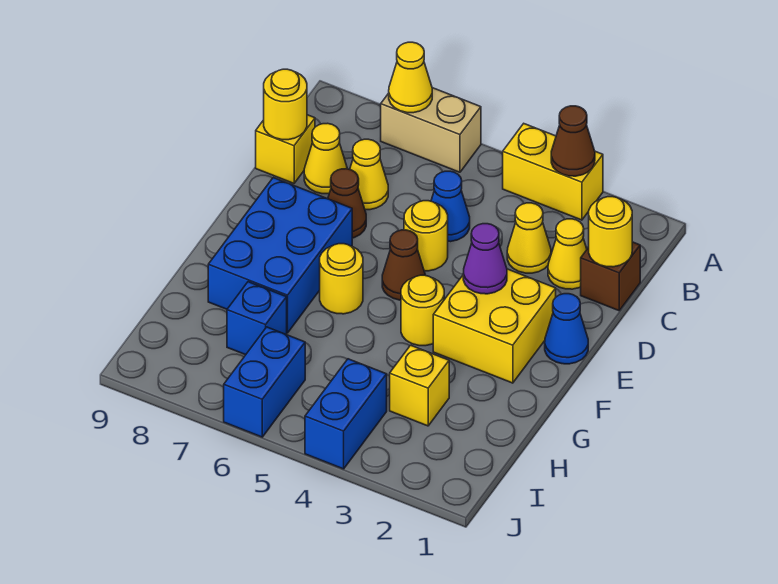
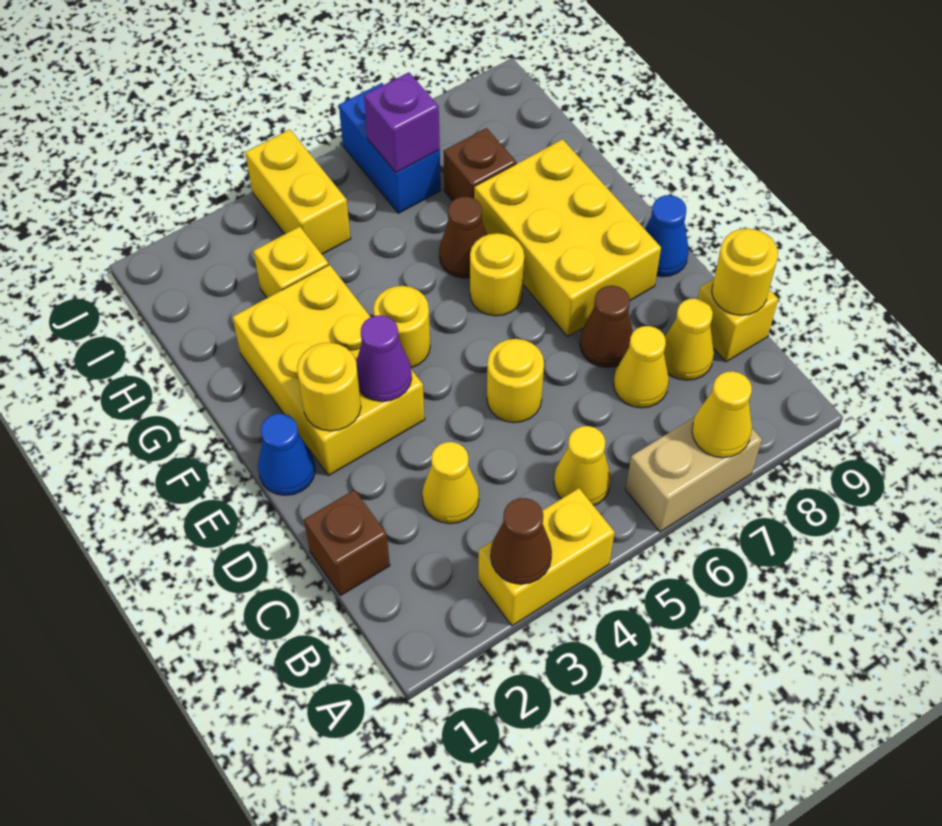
yellow 1x1 round brick [588,197,632,267] -> yellow 1x1 round brick moved to [297,343,361,431]
yellow 1x1 cone [548,219,587,289] -> yellow 1x1 cone moved to [554,426,611,506]
blue 1x1 cone [431,171,470,242] -> blue 1x1 cone moved to [645,195,689,277]
yellow 2x2 brick [433,269,556,383] -> yellow 2x3 brick [232,265,425,476]
brown 1x1 cone [382,230,425,300] -> brown 1x1 cone moved to [439,197,487,278]
blue 2x3 brick [208,178,352,333] -> yellow 2x3 brick [474,139,661,337]
blue 1x1 brick [227,282,287,355] -> brown 1x1 brick [443,128,516,201]
blue 1x2 brick [305,359,387,469] -> yellow 1x2 brick [245,130,351,254]
none -> purple 1x1 brick [364,72,440,172]

